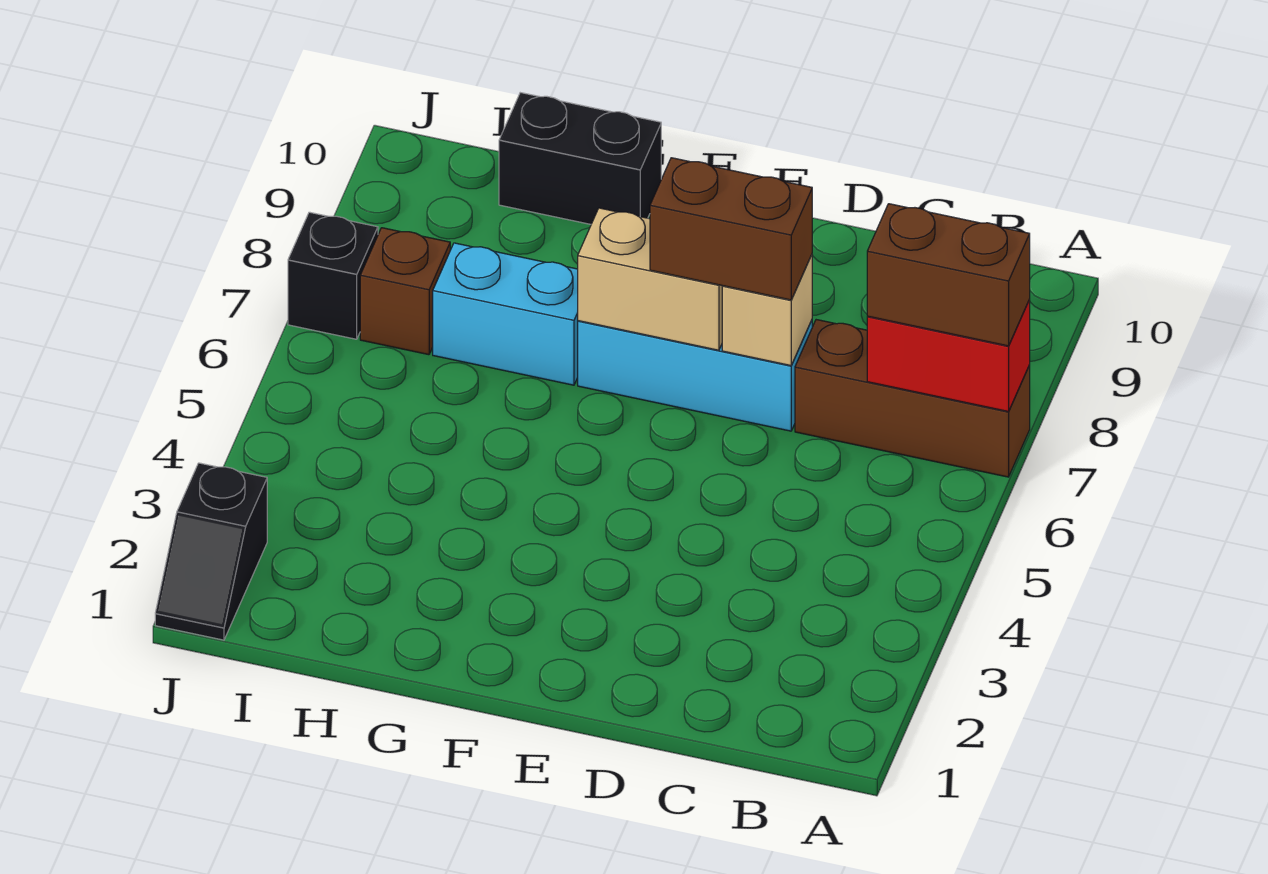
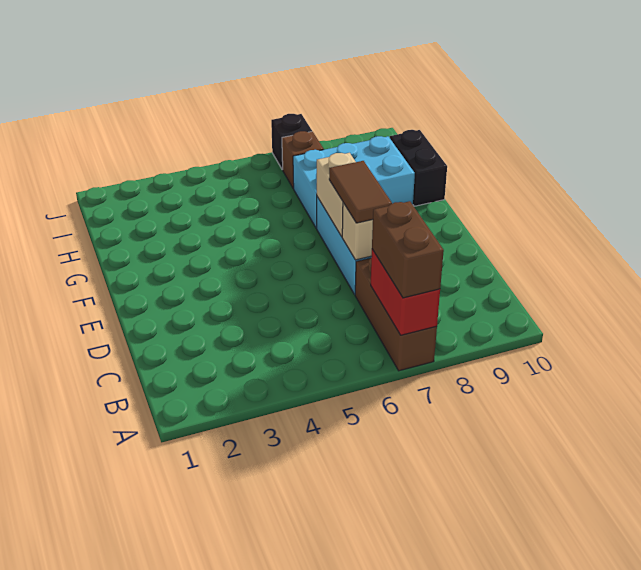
brown 1x2 brick [650,158,812,300] -> brown 1x2 tile [329,161,392,223]
cyan 1x2 brick [433,243,578,385] -> cyan 2x3 brick [293,136,415,228]
black 1x2 slope [155,463,267,640] -> none

